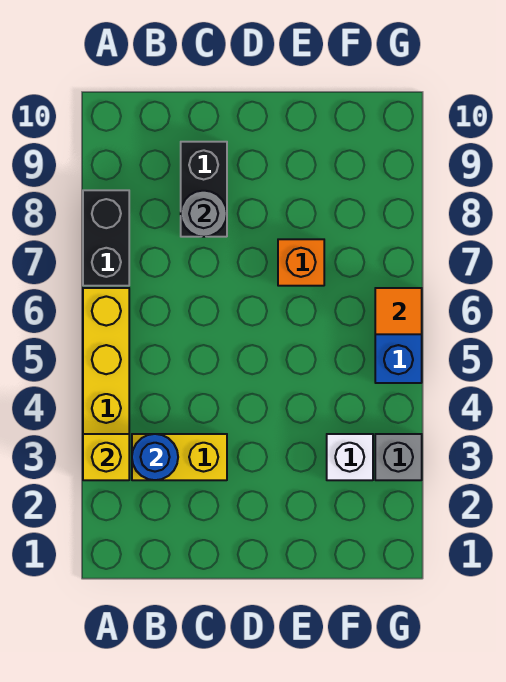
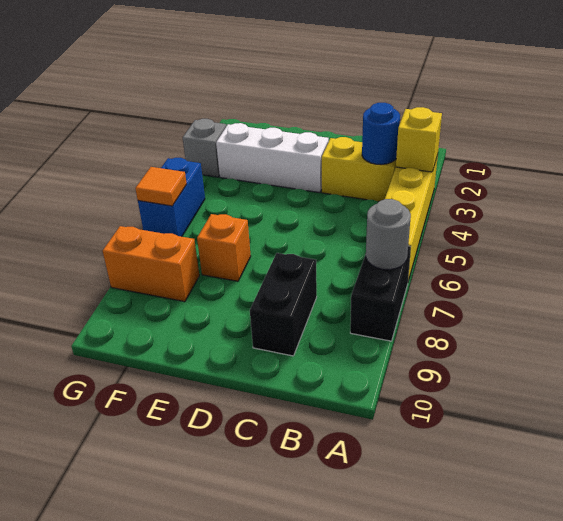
grey 1x1 round brick [181,191,227,237] -> grey 1x1 round brick moved to [366,199,411,270]
white 1x1 brick [327,434,373,480] -> white 1x3 brick [216,123,329,193]
none -> orange 1x2 brick [103,226,199,302]

